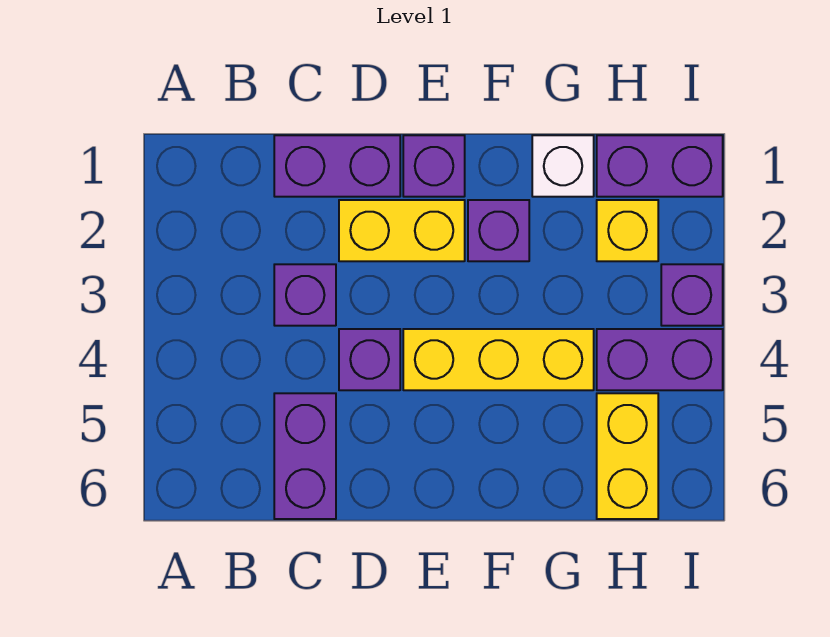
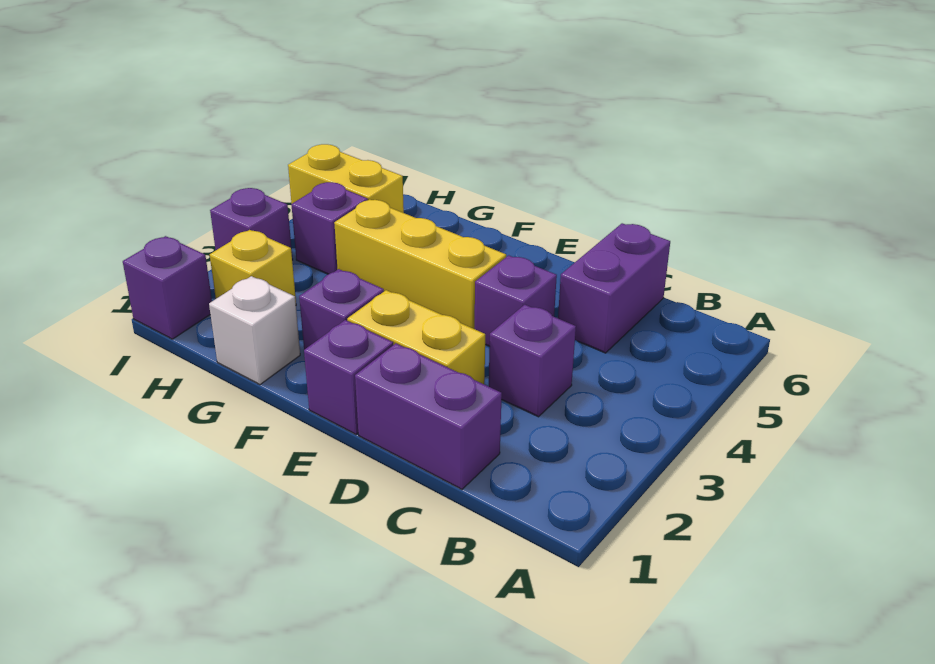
purple 1x2 brick [597,135,723,197] -> purple 1x1 brick [123,236,212,339]
purple 1x2 brick [597,329,723,390] -> purple 1x1 brick [291,182,368,274]
yellow 1x2 brick [597,393,658,519] -> yellow 1x2 brick turned to [288,144,404,213]

